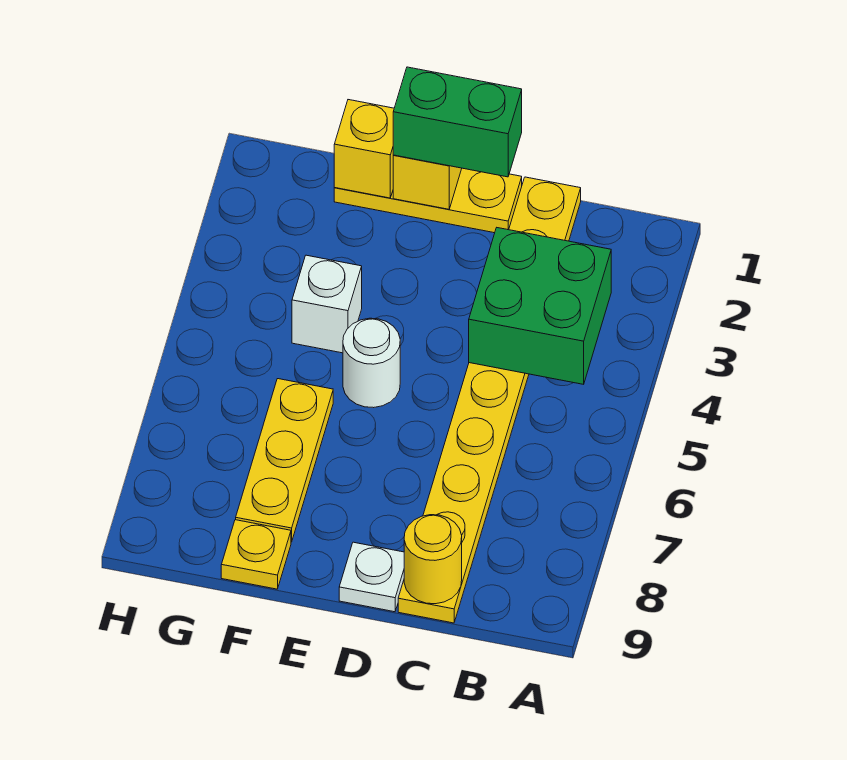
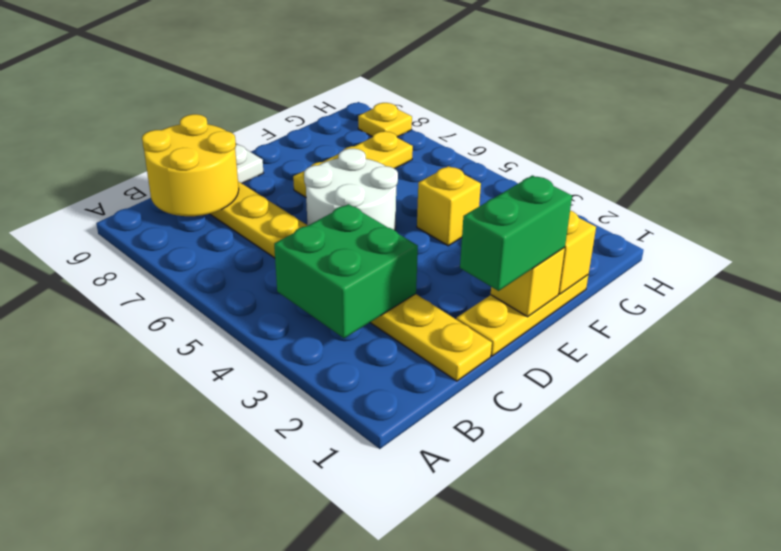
yellow 1x1 round brick [404,515,462,604] -> yellow 2x2 round brick [142,114,239,216]
white 1x1 round brick [343,318,400,408] -> white 2x2 round brick [304,149,398,230]
white 1x1 brick [292,255,362,353] -> yellow 1x1 brick [417,166,481,246]
yellow 1x3 plate [236,379,333,542] -> yellow 1x3 plate turned to [293,131,413,197]
yellow 1x1 plate [221,520,291,589] -> yellow 1x1 plate moved to [358,103,412,137]

